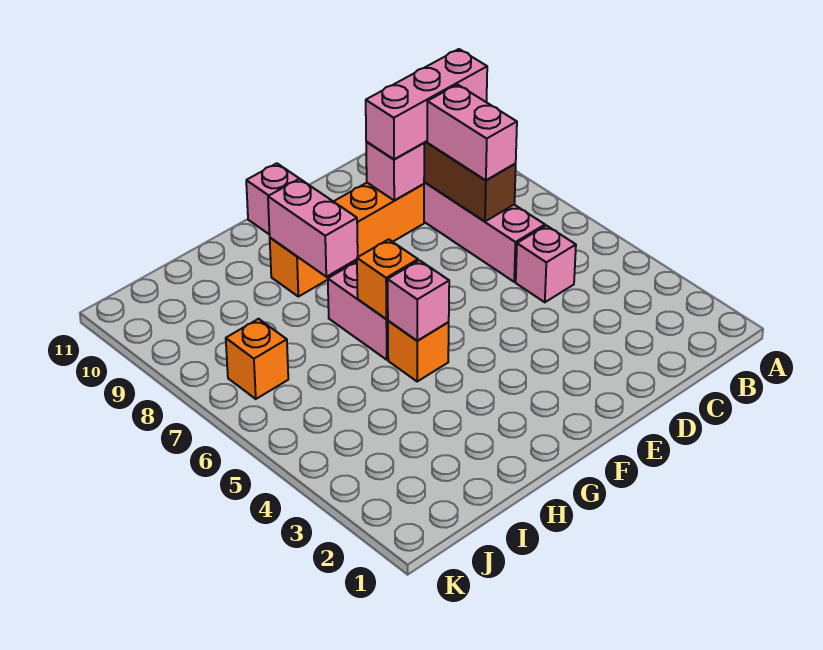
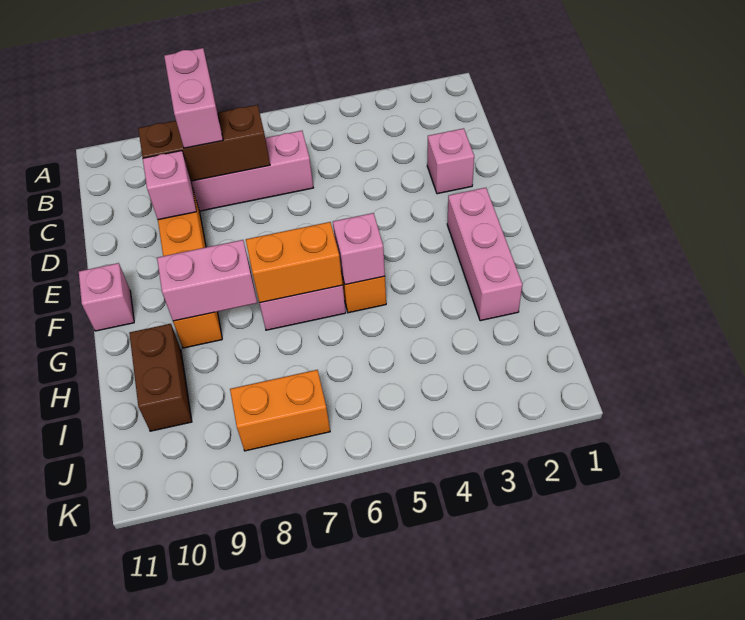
pink 1x3 brick [366,49,487,159] -> pink 1x3 brick moved to [447,188,522,321]
pink 1x1 brick [516,226,576,302] -> pink 1x1 brick moved to [427,128,474,194]
pink 1x2 brick [427,85,517,180] -> pink 1x2 brick turned to [164,48,223,148]
orange 1x1 brick [357,239,418,319] -> orange 1x2 brick [246,222,343,303]
none -> brown 1x2 brick [129,324,192,431]
orange 1x1 brick [226,319,288,399] -> orange 1x2 brick [230,370,330,451]

